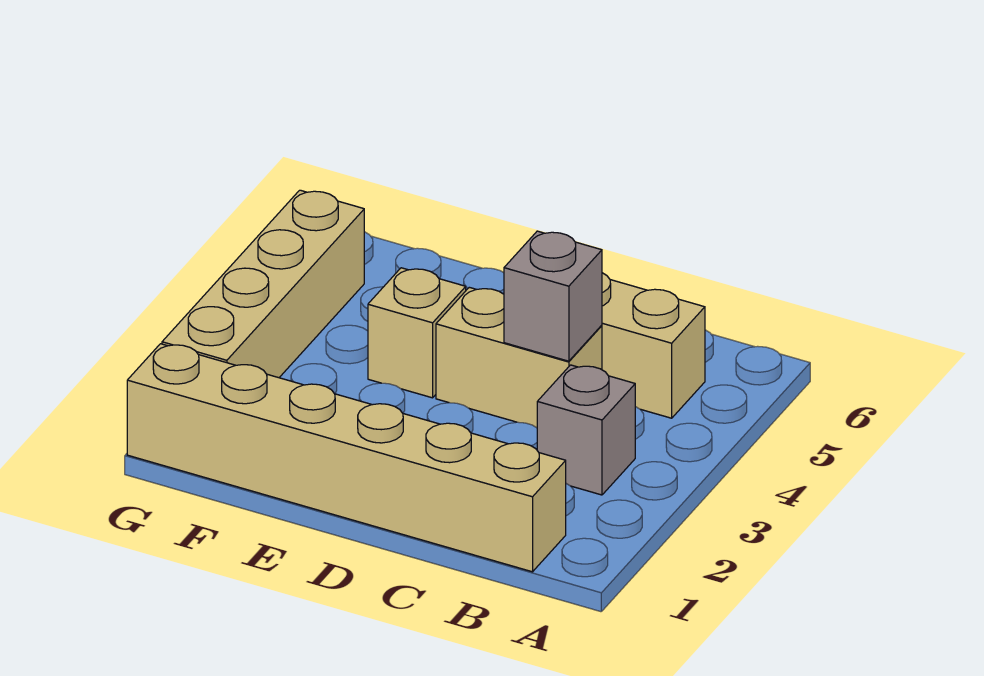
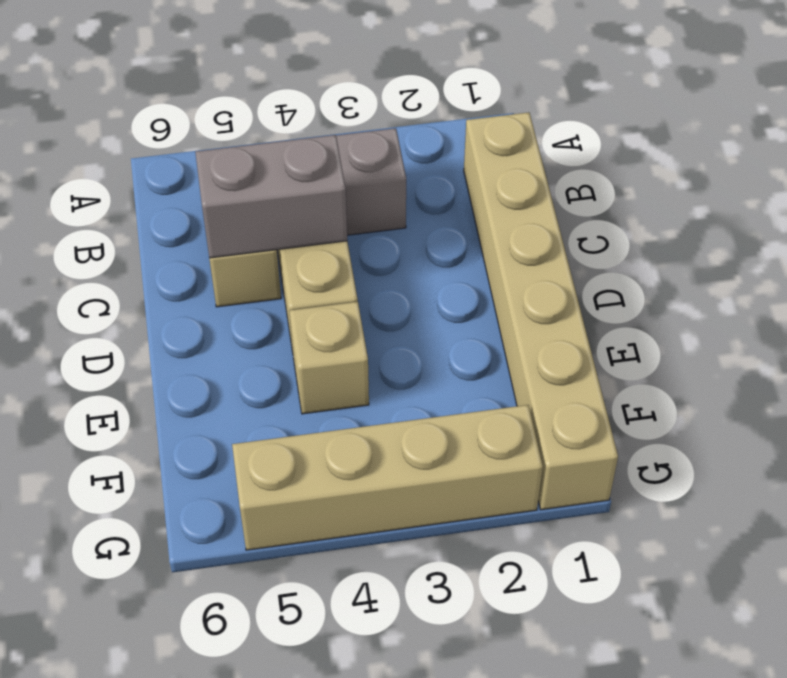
grey 1x1 brick [504,231,602,361] -> grey 1x2 brick [195,135,347,258]

